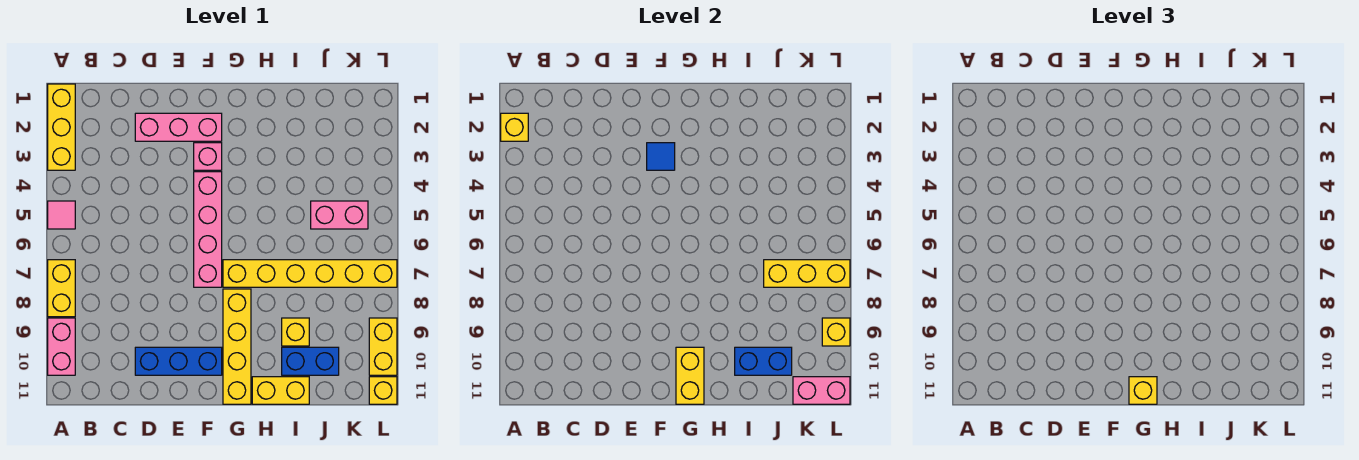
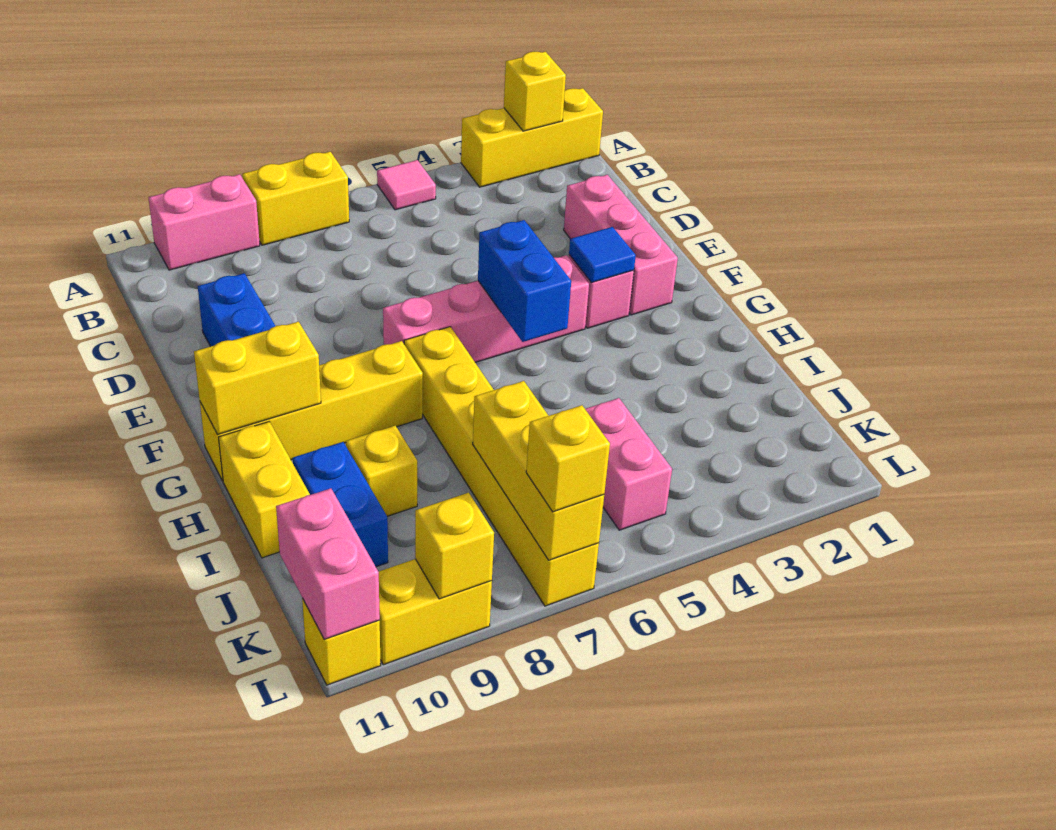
yellow 1x1 brick [1129,377,1157,404] -> yellow 1x1 brick moved to [526,405,610,512]
blue 1x2 brick [735,347,792,375] -> blue 1x2 brick moved to [478,220,571,342]

